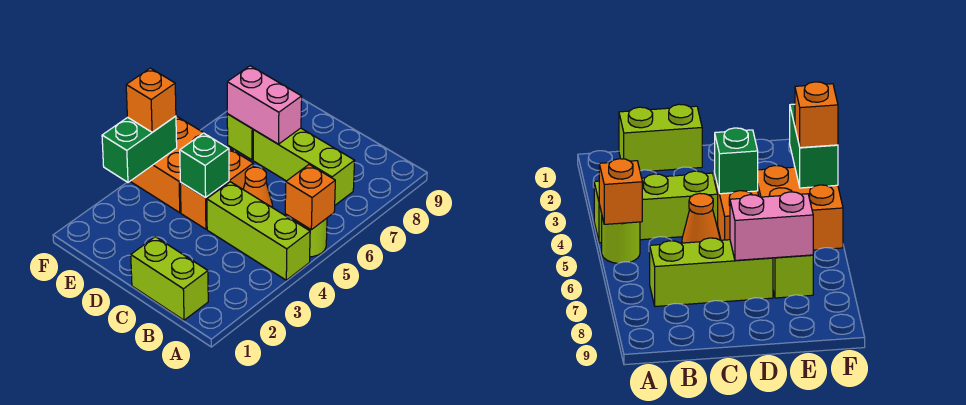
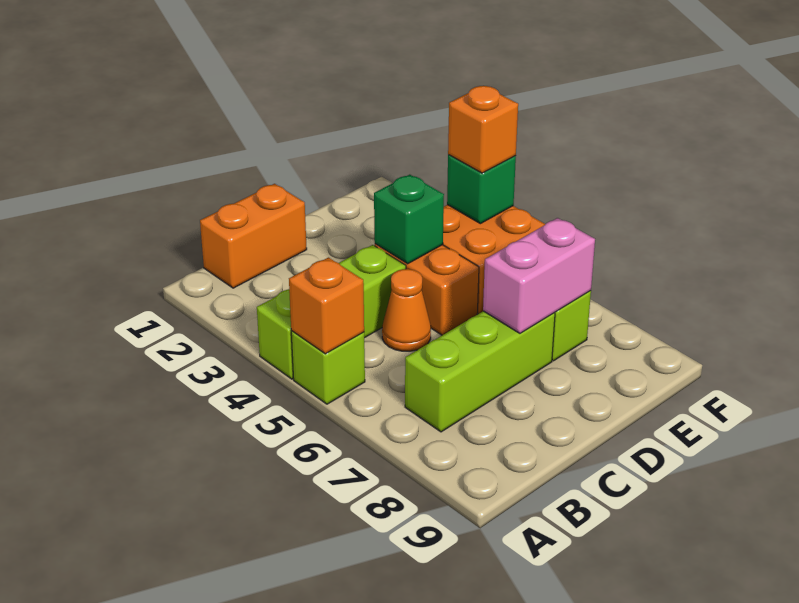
lime 1x1 round brick [292,218,327,257] -> lime 1x1 brick [291,331,365,404]
lime 1x2 brick [131,237,208,320] -> orange 1x2 brick [200,184,307,288]
green 1x2 brick [102,116,177,182] -> green 1x1 brick [447,155,516,224]

